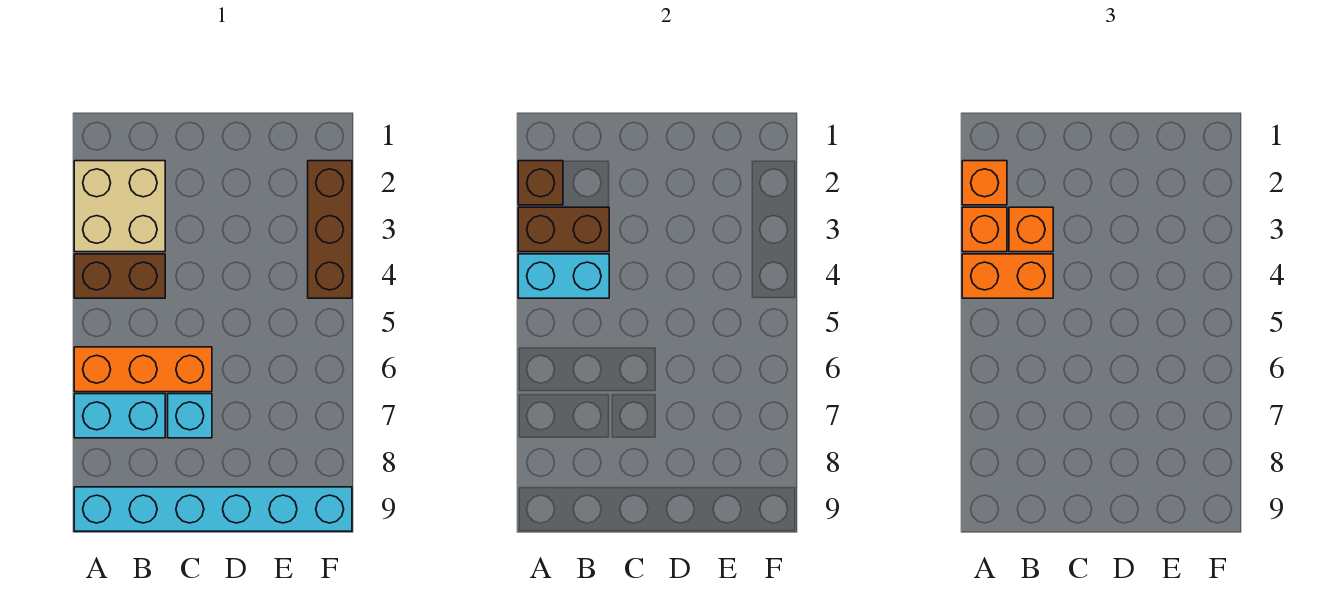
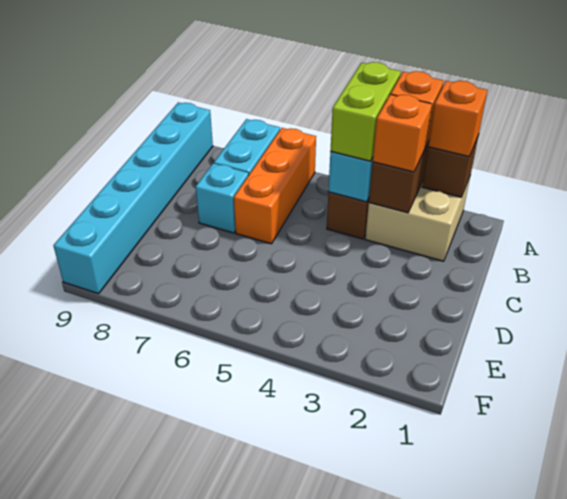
orange 1x2 brick [962,254,1053,298] -> lime 1x2 brick [330,62,401,161]
brown 1x3 brick [308,161,352,298] -> none

